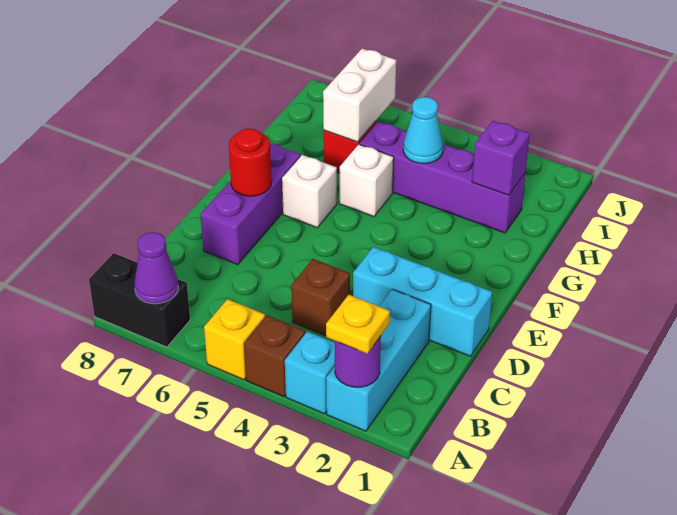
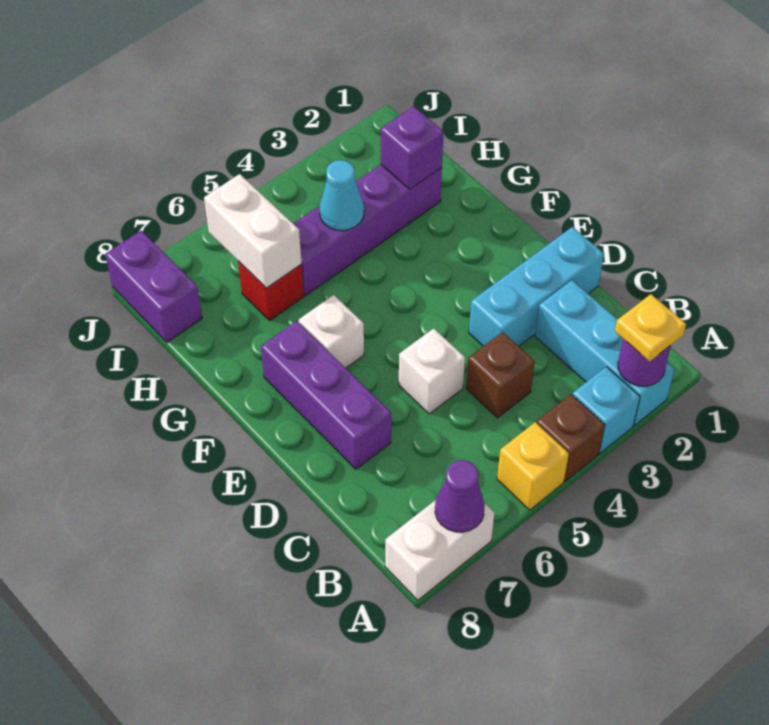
black 1x2 brick [89,253,190,347] -> white 1x2 brick [385,500,494,600]
red 1x1 round brick [229,129,271,196] -> none
white 1x1 brick [339,144,394,217] -> white 1x1 brick moved to [399,328,465,414]
none -> purple 1x2 brick [105,231,202,342]

